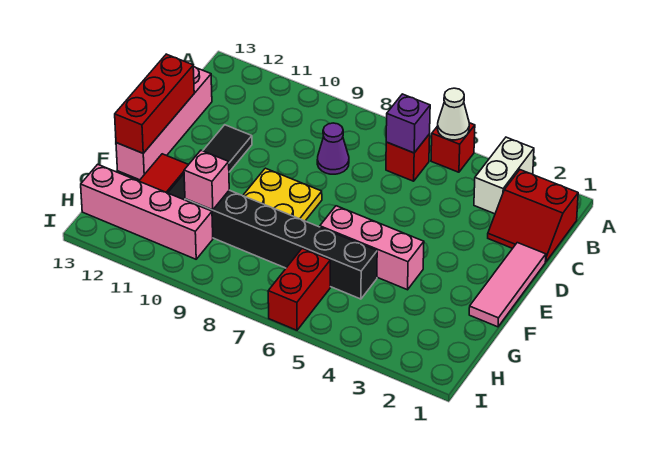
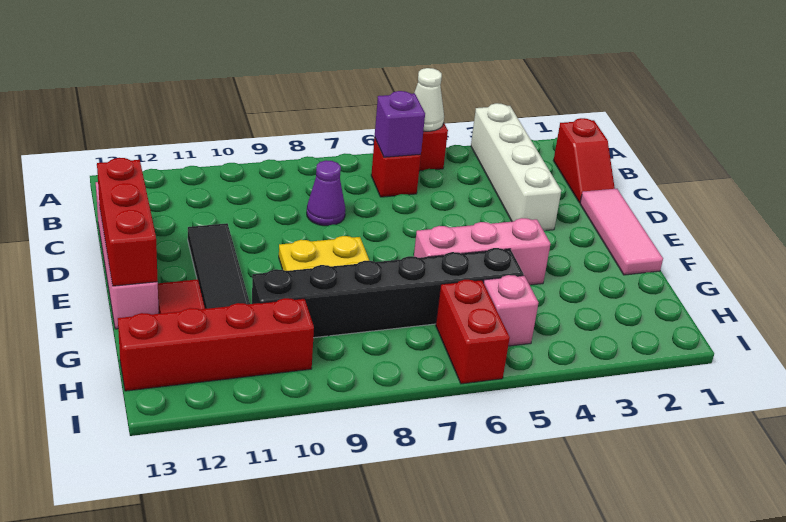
white 1x2 brick [474,137,534,214] -> white 1x4 brick [471,103,561,231]
red 2x2 slope [488,170,578,262] -> red 1x2 slope [553,118,615,203]
pink 1x1 brick [184,150,229,210] -> pink 1x1 brick moved to [484,275,539,346]
pink 1x4 brick [81,164,213,259] -> red 1x4 brick [118,298,314,391]

